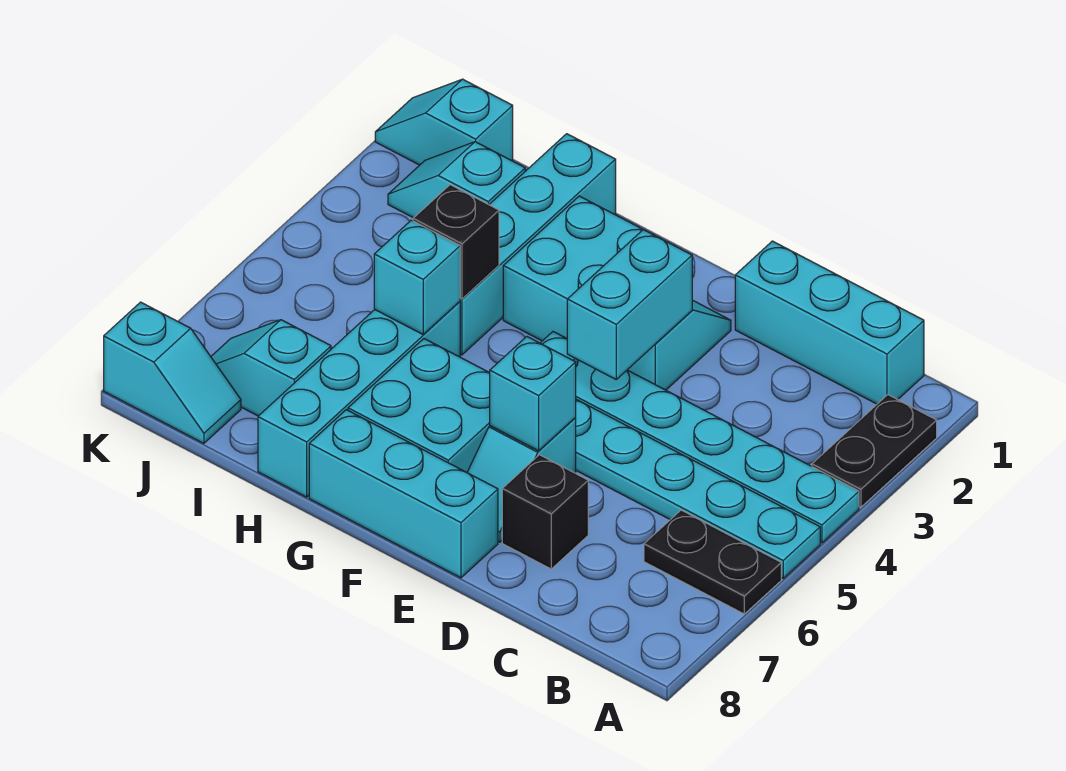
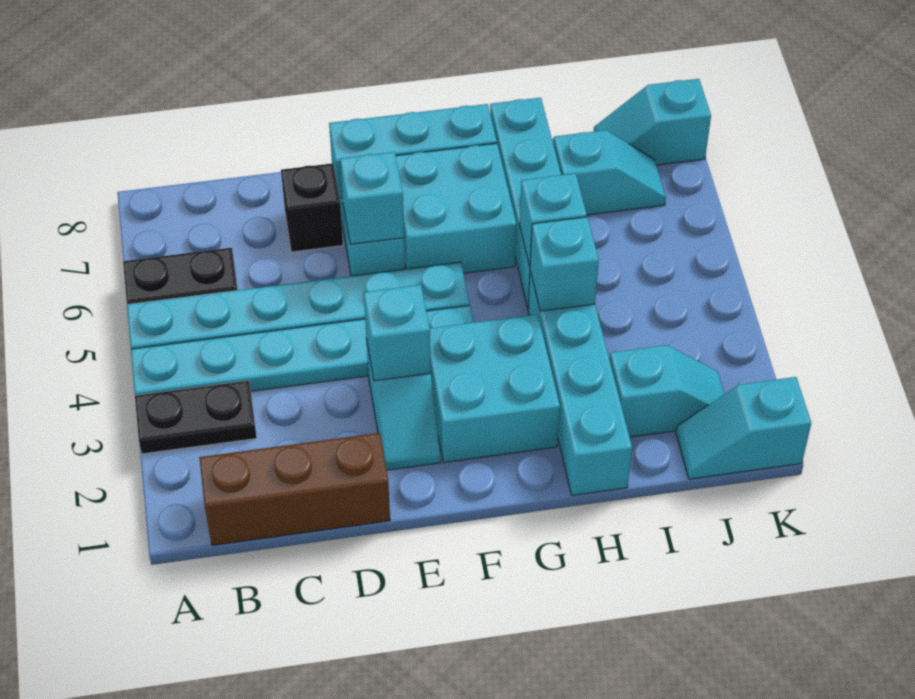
black 1x2 plate [812,395,937,507] -> black 1x2 plate turned to [135,380,257,454]
cyan 1x3 brick [735,241,924,404] -> brown 1x3 brick [199,433,390,545]
cyan 1x2 brick [567,230,692,379] -> cyan 1x1 brick [364,285,431,381]
black 1x1 brick [413,185,499,299] -> cyan 1x1 brick [530,217,599,311]
cyan 1x2 slope [375,79,513,165] -> cyan 1x2 slope turned to [676,377,811,479]

